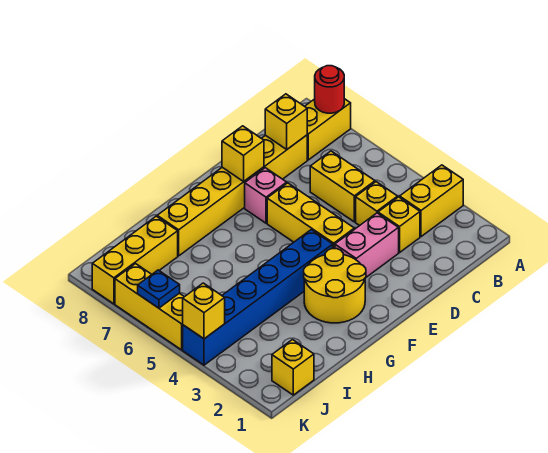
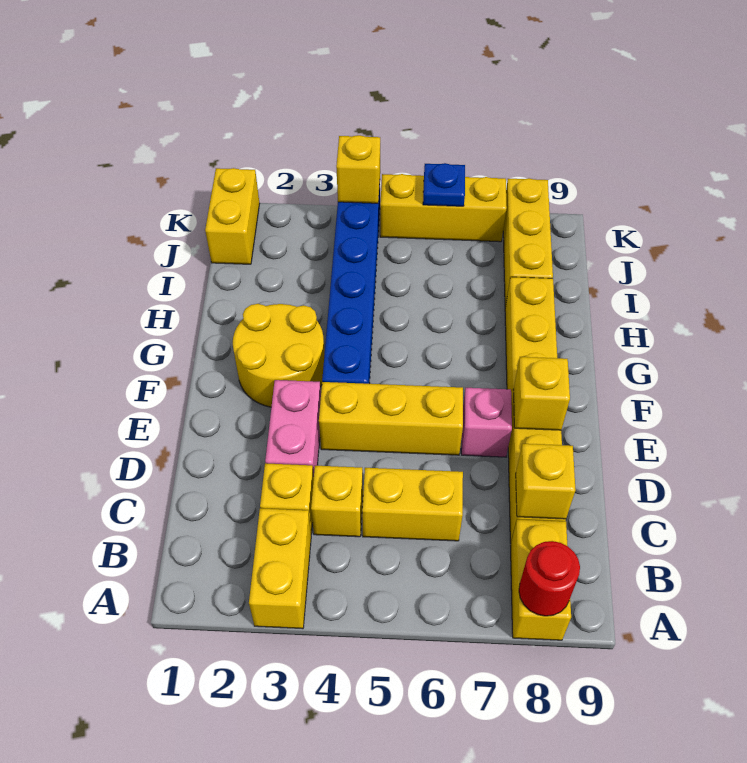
yellow 1x1 brick [272,340,314,395] -> yellow 1x2 brick [205,168,260,264]

